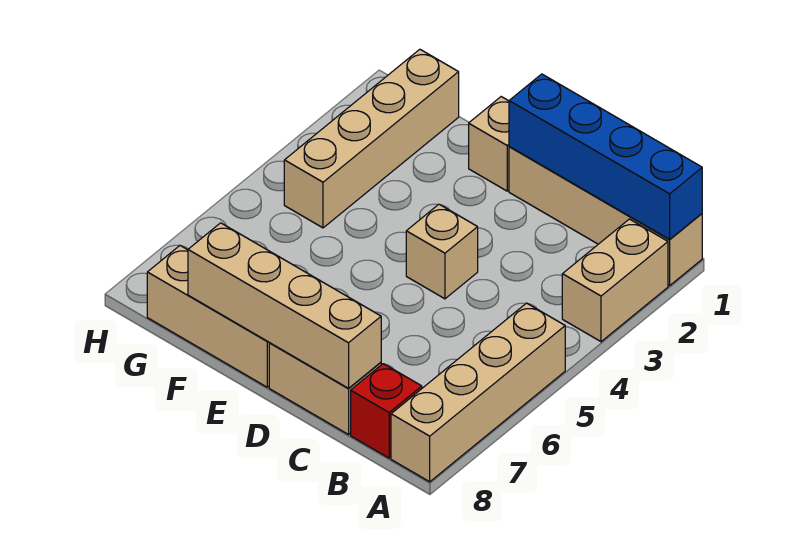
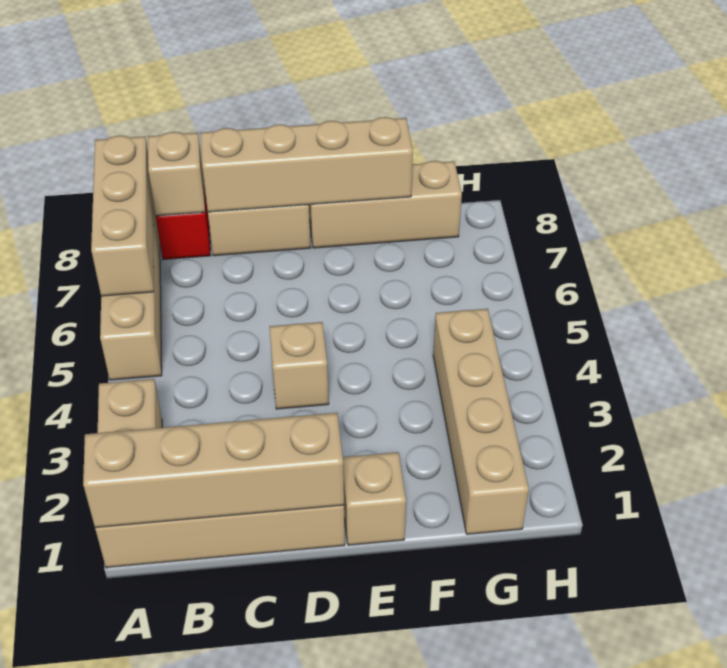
blue 1x4 brick [509,74,702,239] -> tan 1x4 brick [83,413,344,528]
none -> tan 1x3 brick [91,136,154,296]
none -> tan 1x1 brick [148,132,205,216]

